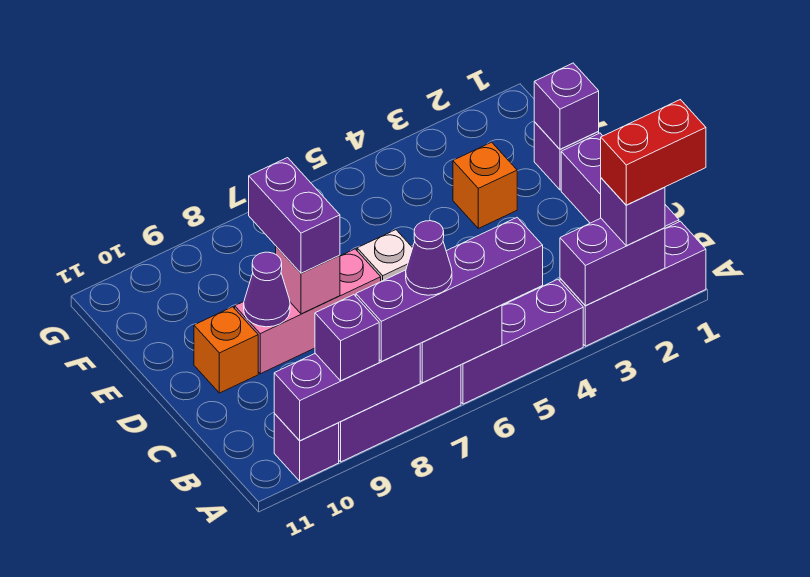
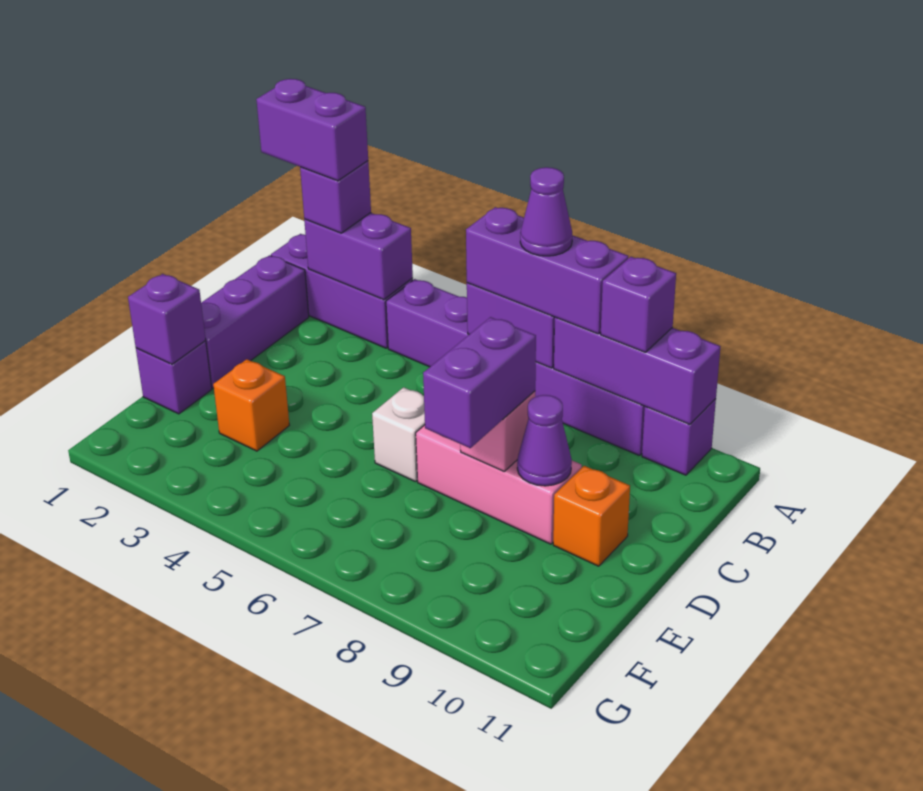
red 1x2 brick [601,100,706,205] -> purple 1x2 brick [256,79,368,181]
purple 1x4 brick [356,218,543,362] -> purple 1x3 brick [466,207,628,334]

